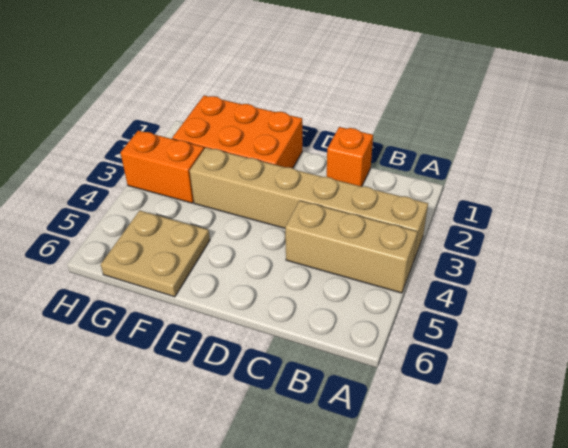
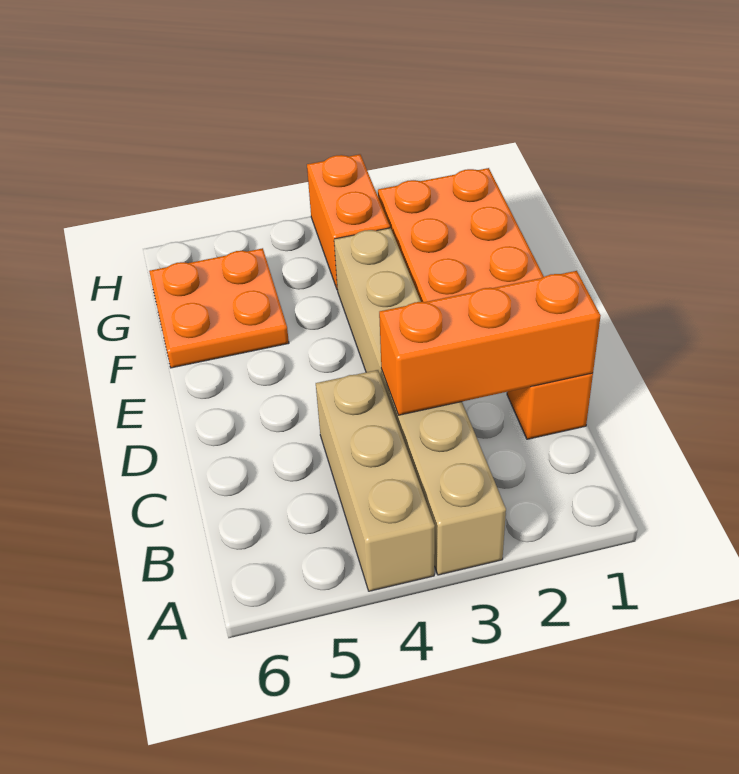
none -> orange 1x3 brick [379,271,601,415]
tan 2x2 plate [101,211,210,297] -> orange 2x2 plate [149,248,289,368]

